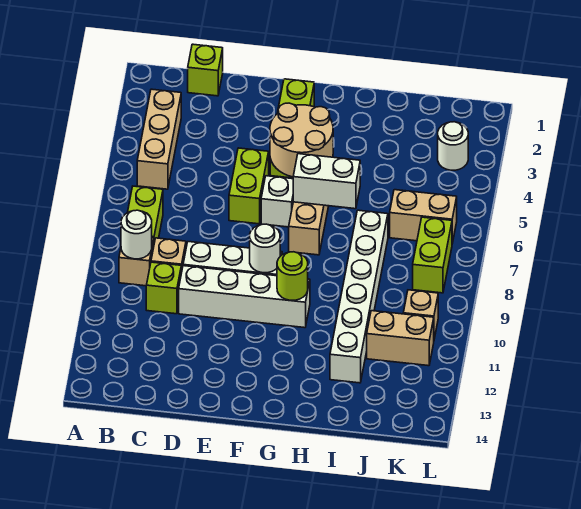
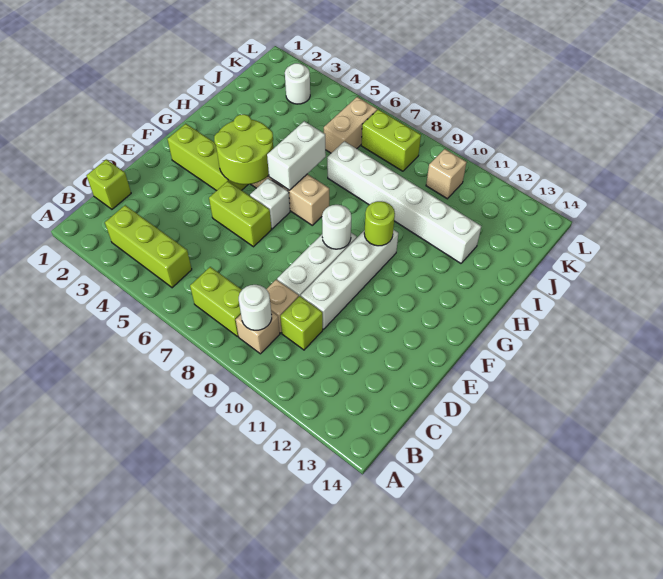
tan 1x3 brick [137,89,181,189] -> lime 1x3 brick [105,205,192,288]
tan 2x2 round brick [270,103,333,177] -> lime 2x2 round brick [214,114,273,184]
tan 1x2 brick [367,311,434,366] -> none

